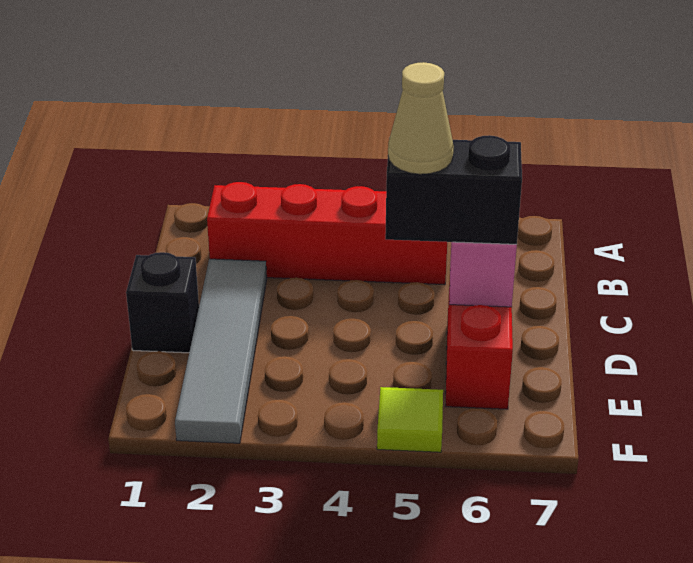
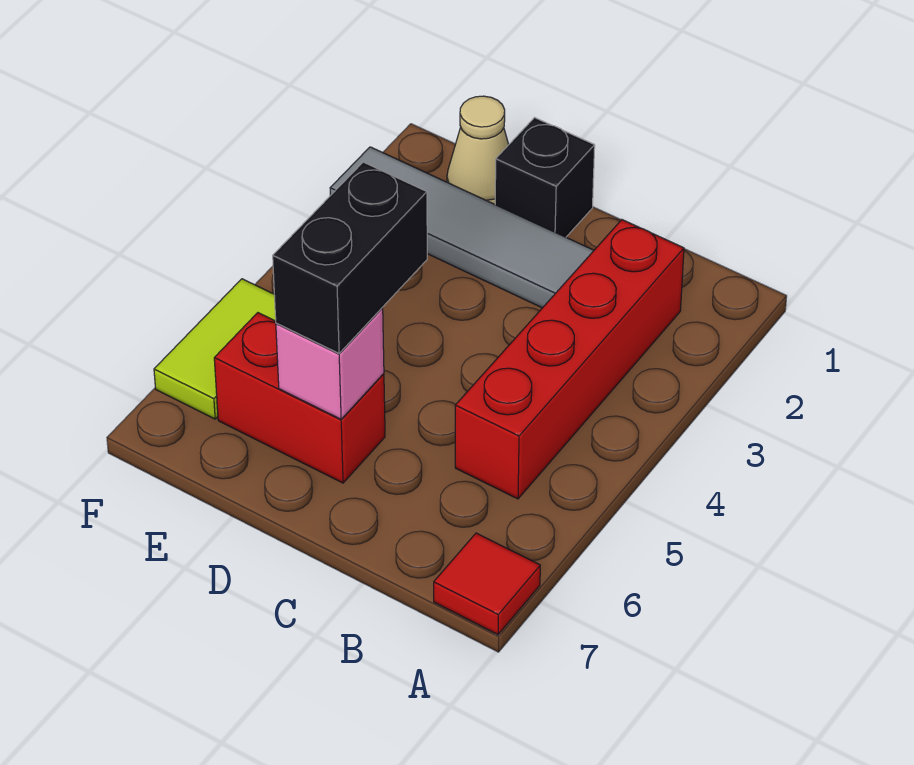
none -> red 1x1 tile [434,533,540,634]
tan 1x1 cone [388,62,454,174] -> tan 1x1 cone moved to [447,96,509,204]
lime 1x1 tile [377,387,443,452] -> lime 1x2 tile [154,279,276,419]

